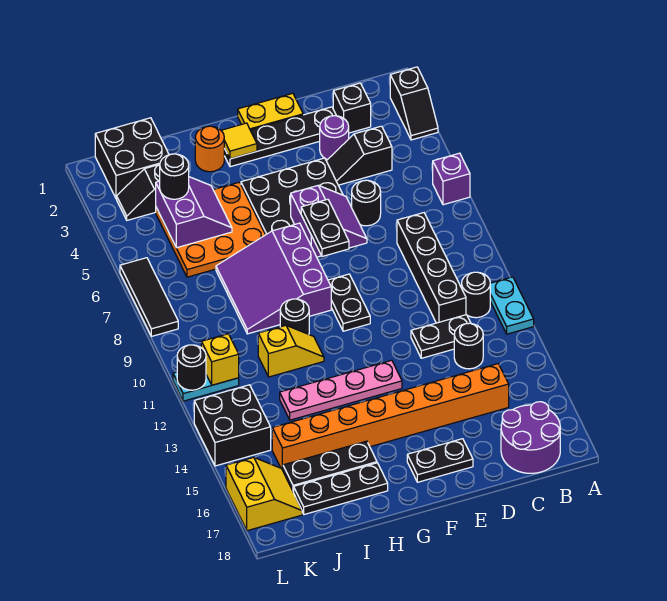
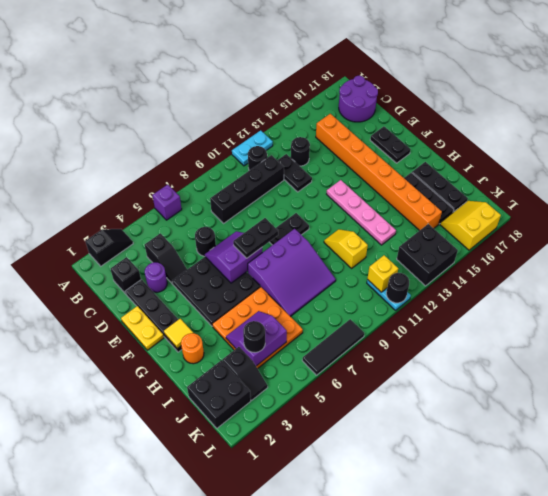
black 1x1 round brick [280,299,309,334] -> none

